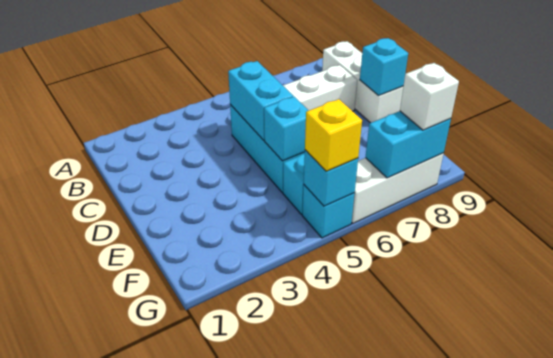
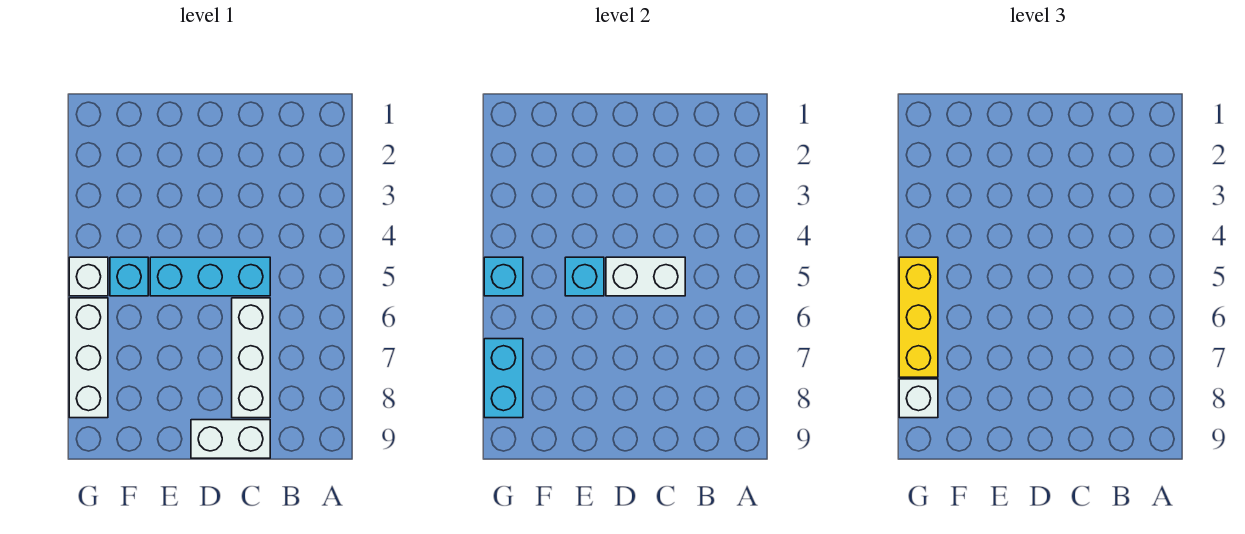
white 1x3 brick [322,41,403,123] -> white 1x2 brick [191,420,270,458]
cyan 1x2 brick [228,61,293,140] -> white 1x2 brick [606,257,685,296]
cyan 1x1 brick [360,38,408,96] -> none
cyan 1x1 brick [302,185,355,238] -> white 1x1 brick [69,257,108,296]
yellow 1x1 brick [305,99,362,171] -> yellow 1x3 brick [899,257,938,377]

